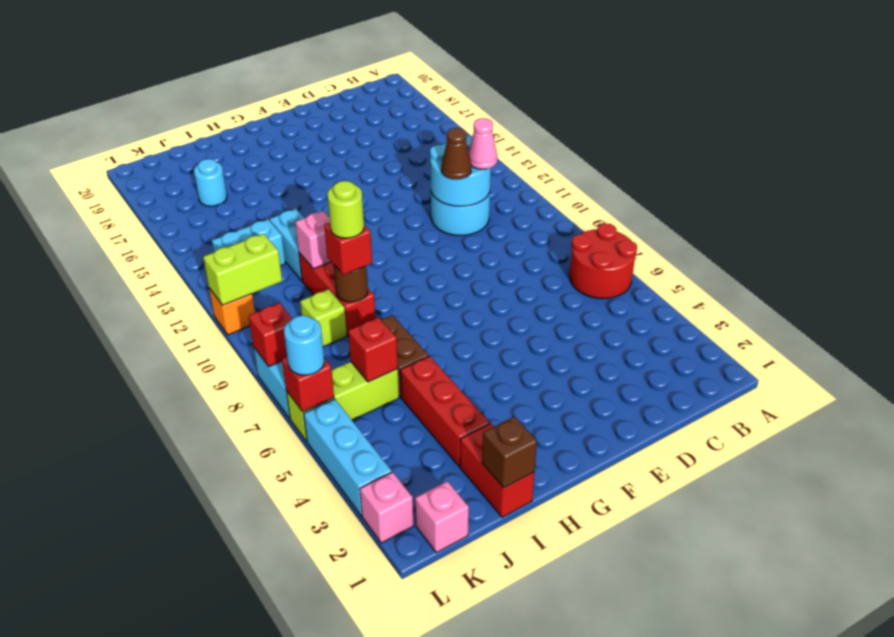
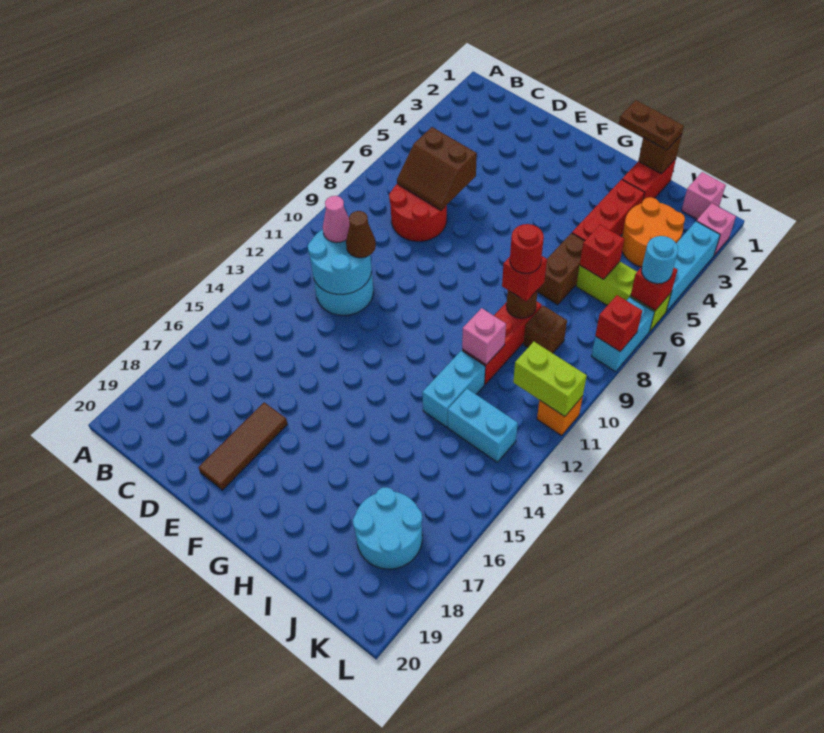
red 2x2 round brick [569,223,637,299] -> red 2x2 round brick moved to [389,184,447,241]
none -> brown 2x2 slope [397,127,477,210]
none -> brown 1x3 tile [198,402,288,490]
none -> brown 1x2 plate [619,100,684,150]
lime 1x1 round brick [327,181,364,238] -> red 1x1 round brick [510,224,544,273]
none -> orange 2x2 round brick [622,197,685,267]
lime 1x1 brick [300,289,347,347] -> brown 1x1 brick [524,306,567,353]
cyan 1x1 round brick [194,159,227,206] -> cyan 2x2 round brick [353,487,422,569]

